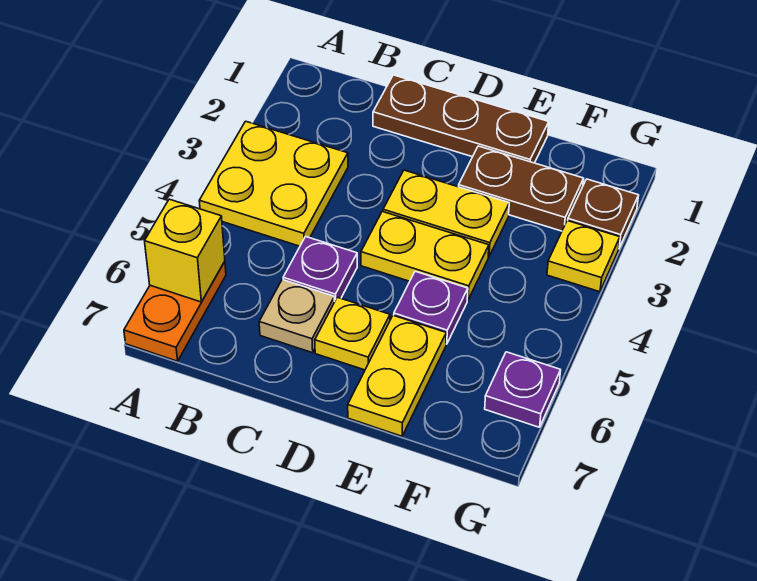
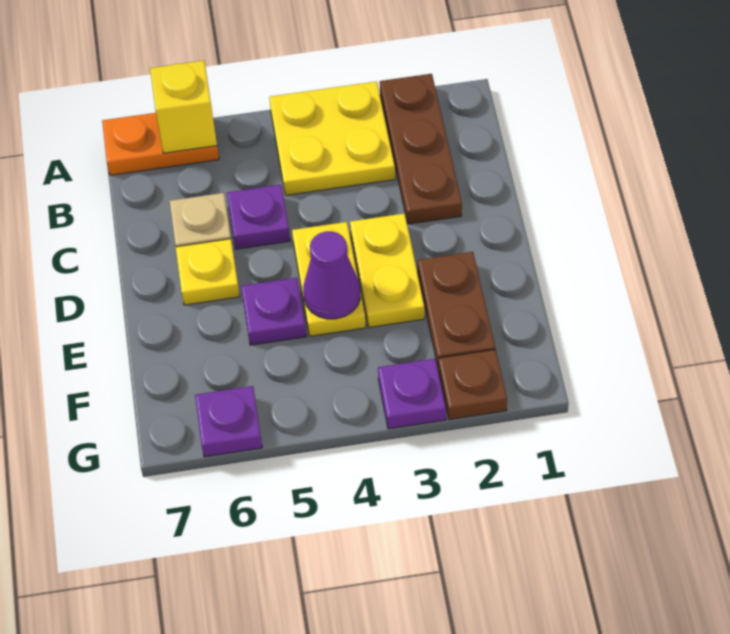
brown 1x3 plate [373,75,549,163] -> brown 1x3 plate moved to [380,74,462,224]
none -> purple 1x1 cone [303,231,360,319]
yellow 1x2 plate [348,315,446,436] -> none
yellow 1x1 plate [547,220,620,292] -> purple 1x1 plate [378,359,446,429]

